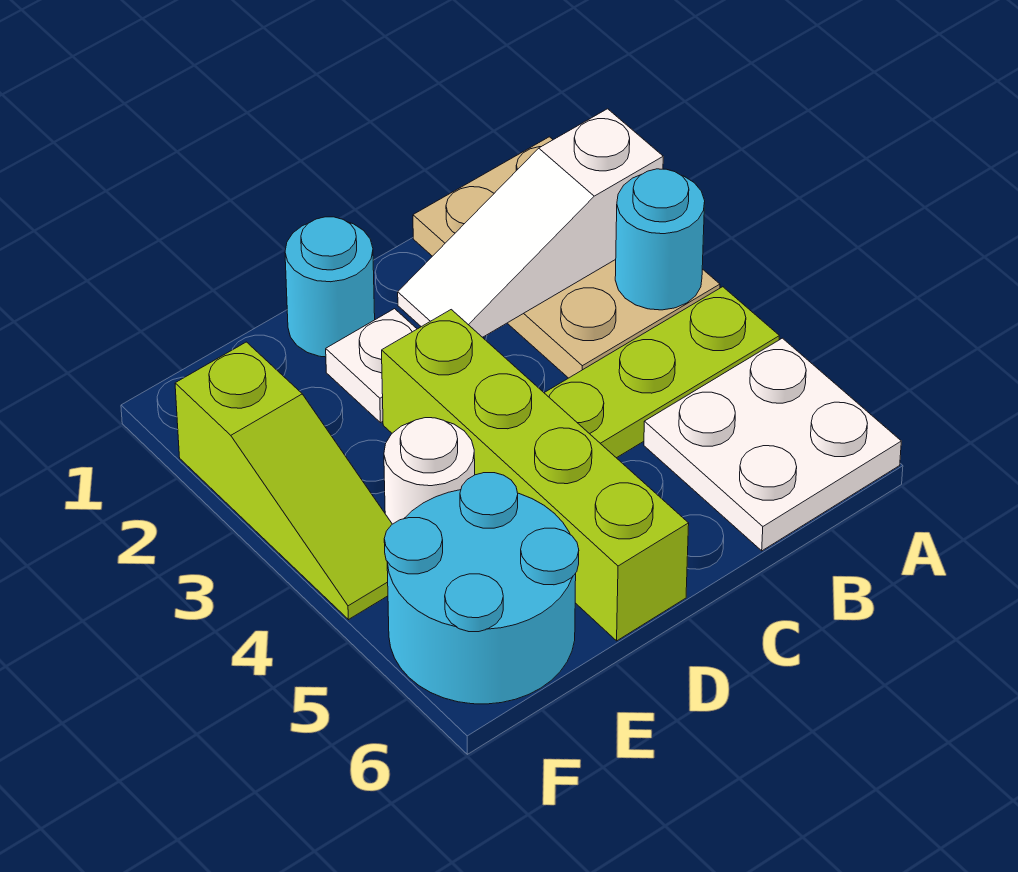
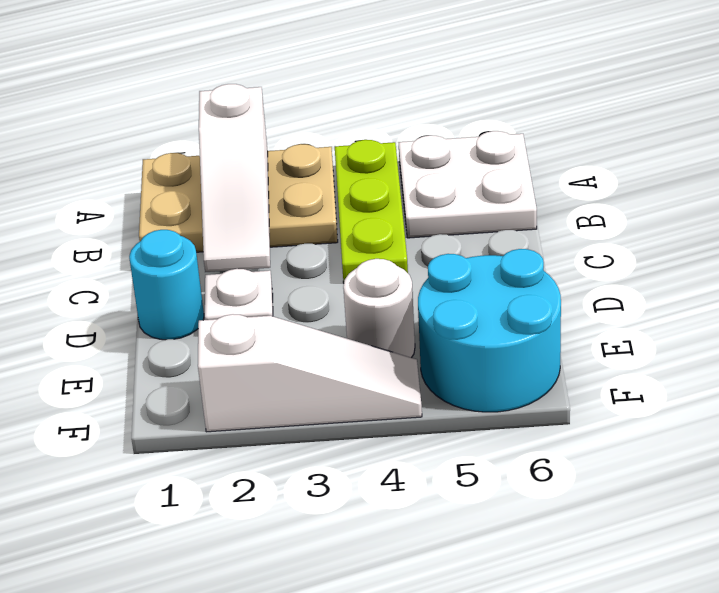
cyan 1x1 round brick [615,169,705,310] -> none
lime 1x4 brick [382,310,689,641] -> none
lime 1x3 slope [175,342,392,620] -> white 1x3 slope [198,314,422,432]

